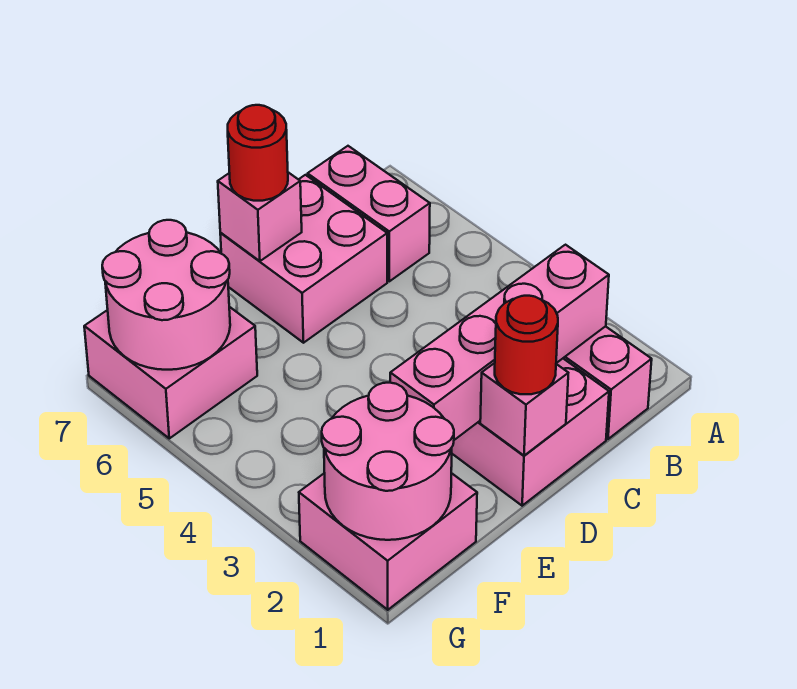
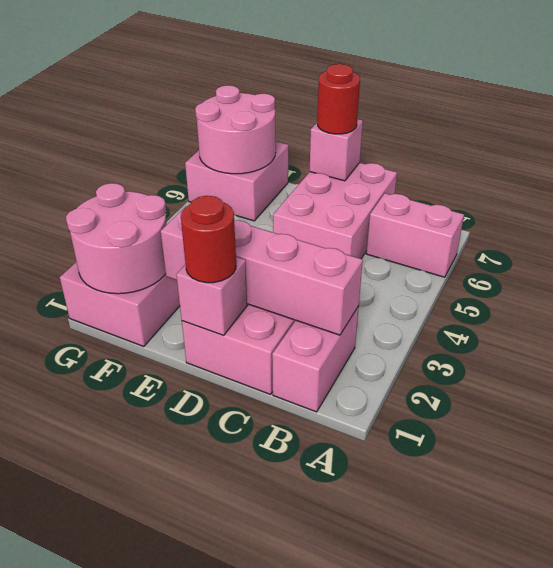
pink 1x2 brick [308,146,430,281] -> pink 1x2 brick turned to [366,193,464,277]
pink 2x2 brick [220,175,387,343] -> pink 2x3 brick [273,163,397,259]

